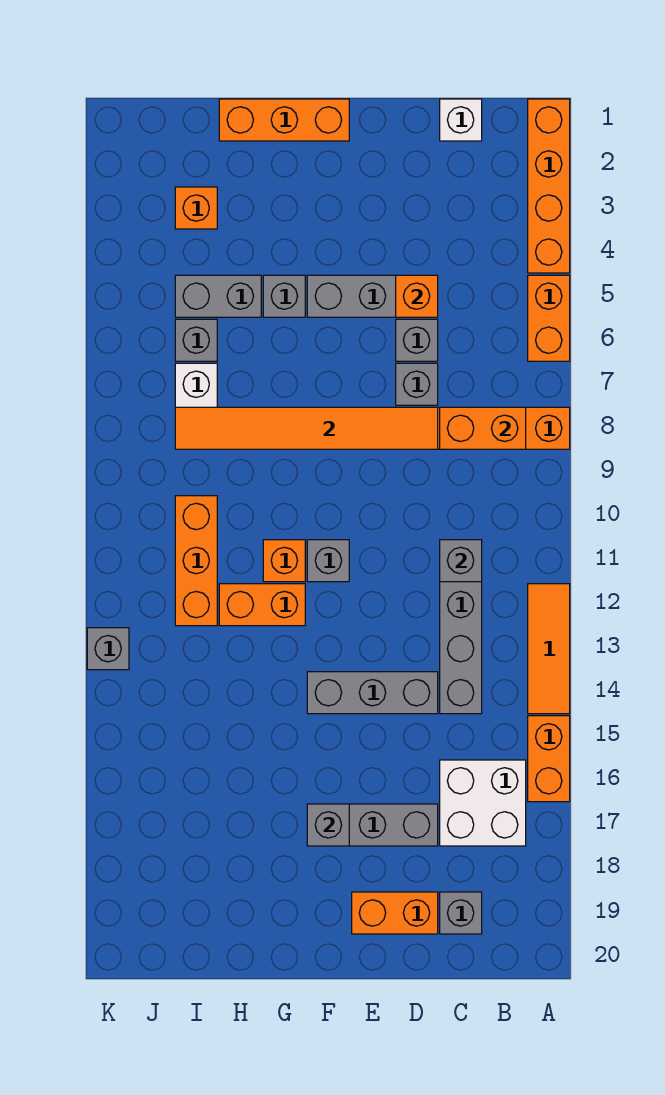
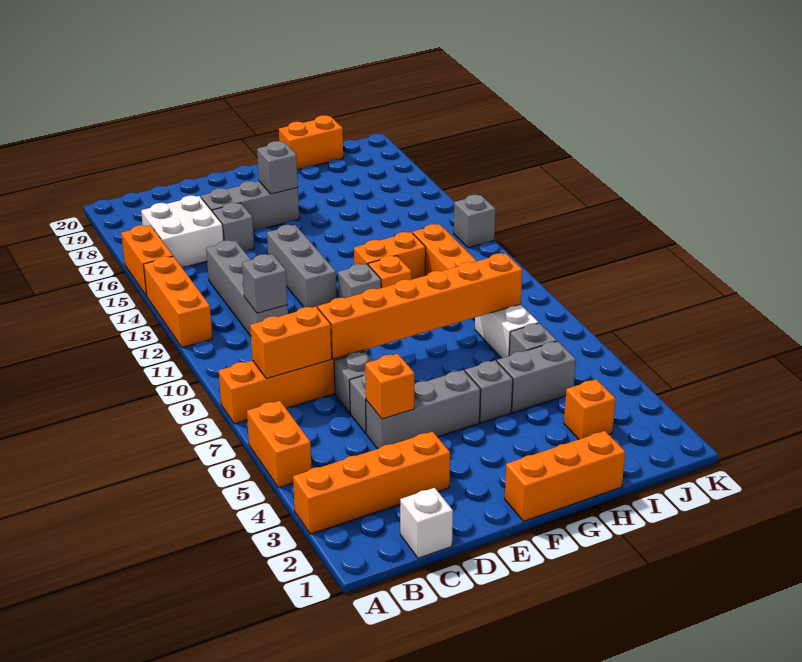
orange 1x4 brick [528,99,570,273] -> orange 1x4 brick turned to [293,432,450,534]
orange 1x3 tile [528,584,570,714] -> orange 1x3 brick [144,256,212,348]
grey 1x1 brick [440,892,482,934] -> grey 1x1 brick moved to [213,203,254,251]
orange 1x6 tile [175,407,438,449] -> orange 1x6 brick [318,253,523,359]
grey 1x3 brick [307,672,438,714] -> grey 1x3 brick turned to [267,225,337,308]
orange 1x2 brick [352,892,438,934] -> orange 1x2 brick moved to [279,115,343,170]

